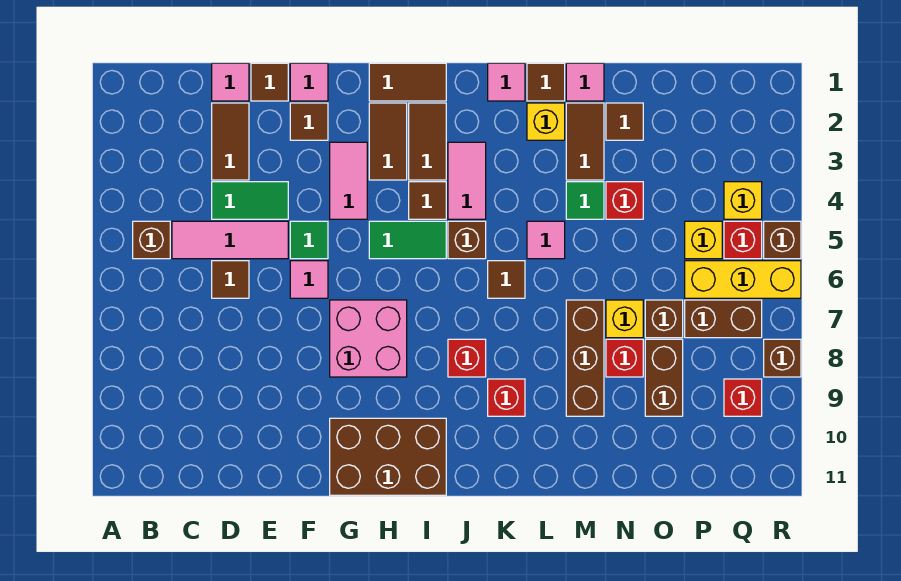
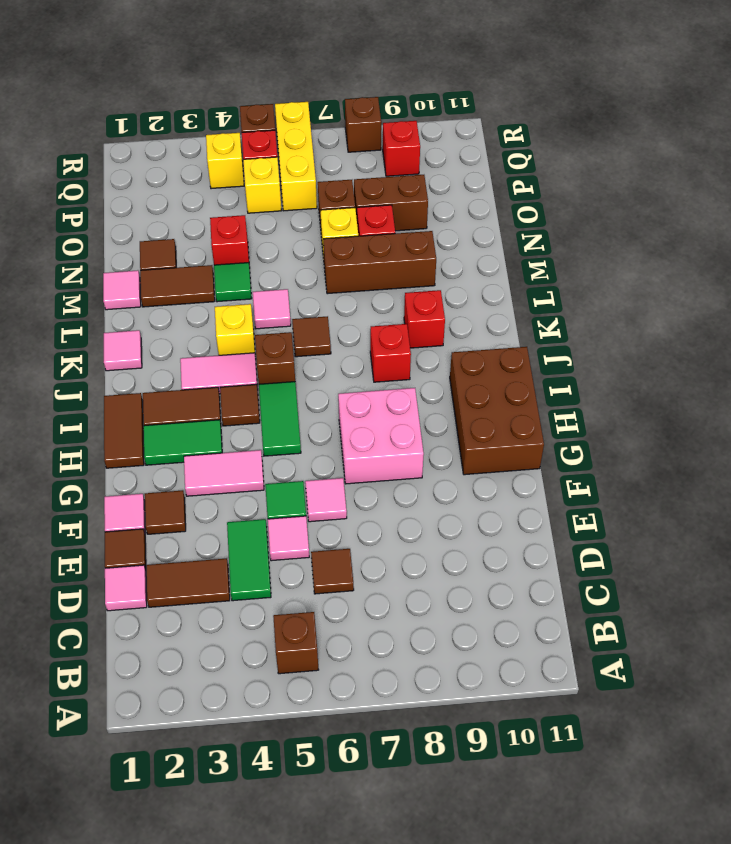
pink 1x3 tile [172,221,288,259] -> pink 1x1 tile [268,516,309,561]
brown 1x2 tile [369,103,407,180] -> green 1x2 tile [143,420,222,465]
brown 1x1 tile [527,63,565,101] -> none
yellow 1x1 brick [527,103,565,140] -> yellow 1x1 brick moved to [215,304,255,355]
brown 1x2 brick [685,300,762,338] -> none

